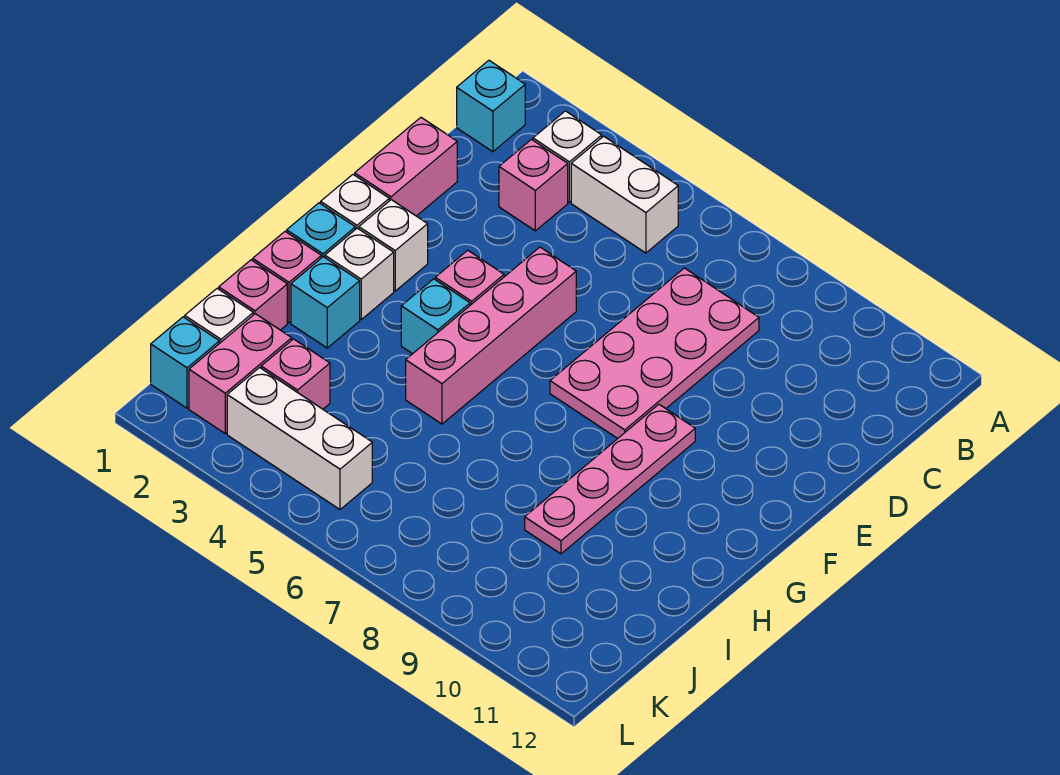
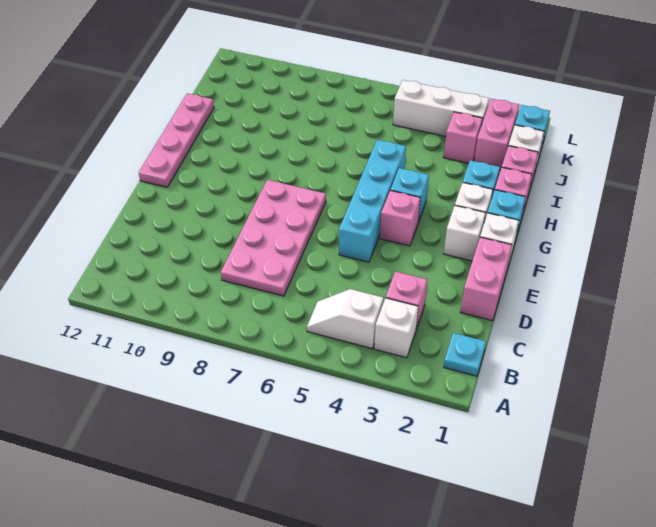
cyan 1x1 brick [457,60,525,152] -> cyan 1x1 plate [444,333,486,376]
white 1x2 brick [571,136,678,253] -> white 1x2 slope [307,289,384,349]
pink 1x4 brick [406,247,576,424] -> cyan 1x4 brick [339,140,406,262]
pink 1x4 plate [525,404,695,554] -> pink 1x4 plate moved to [139,93,214,187]

